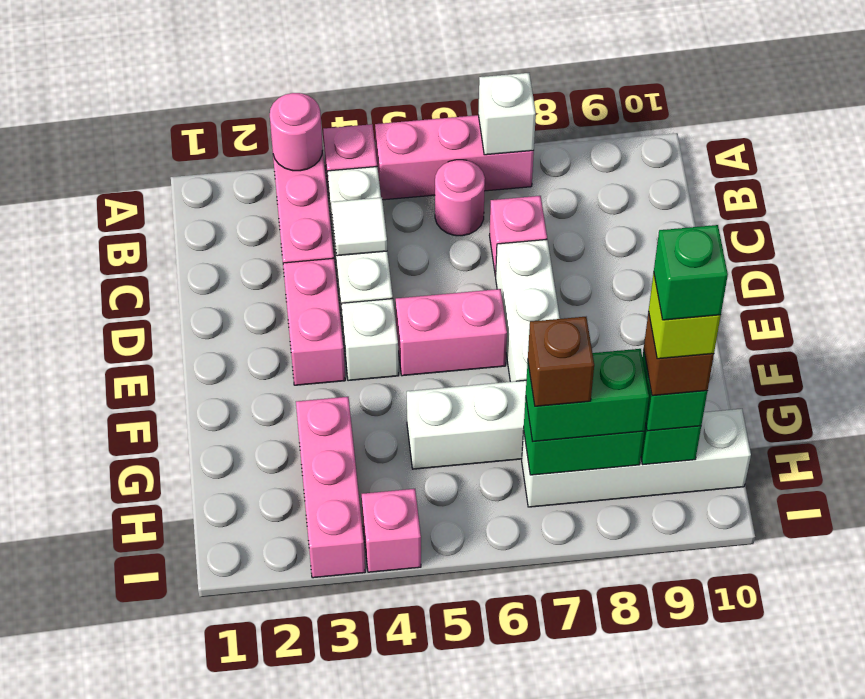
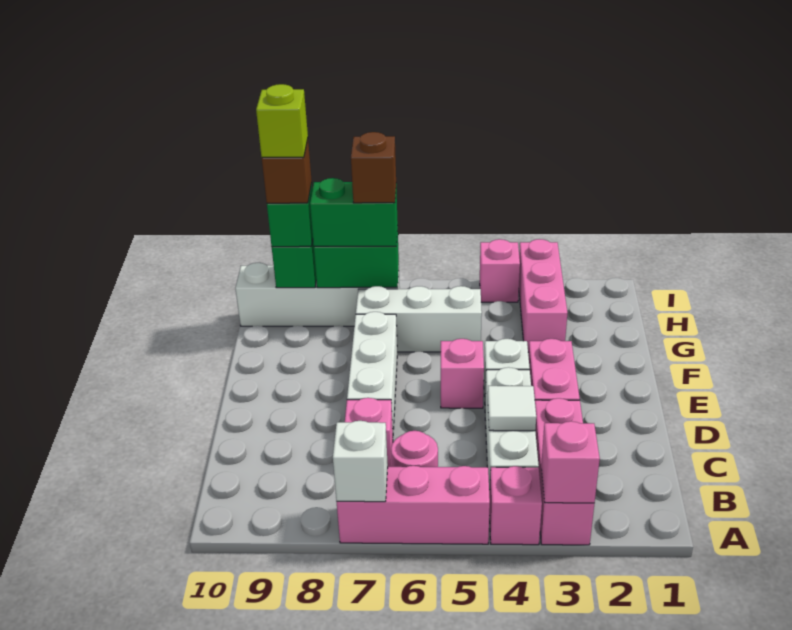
pink 1x1 round brick [270,93,323,171] -> pink 1x1 brick [541,421,600,503]
pink 1x2 brick [396,289,507,376] -> pink 1x1 brick [441,339,484,408]
green 1x1 brick [654,225,728,320] -> none

